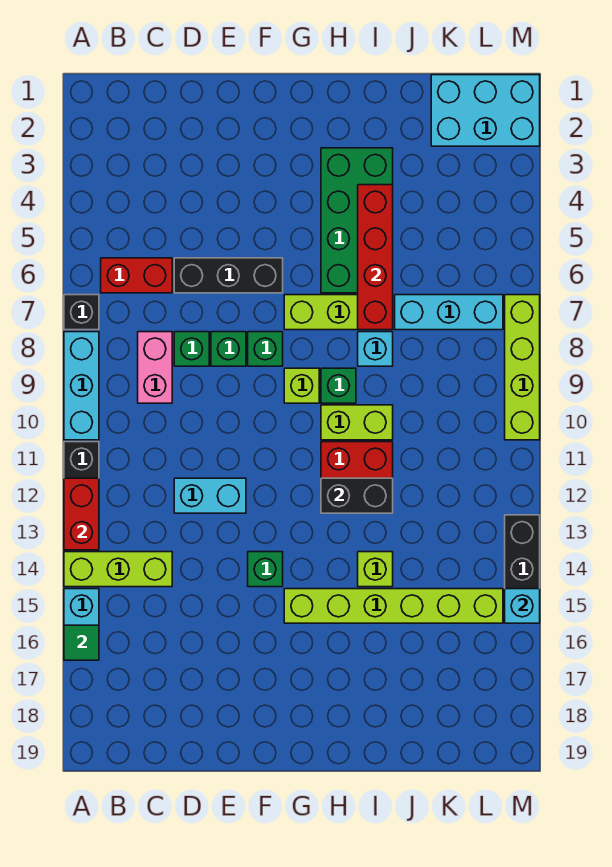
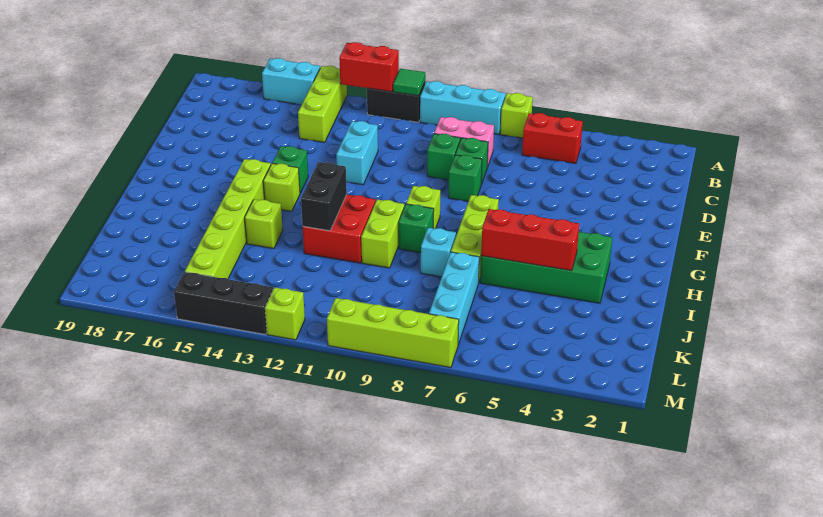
black 1x1 brick [64,295,99,330] -> lime 1x1 brick [500,93,533,138]
green 1x1 tile [64,625,99,660] -> green 1x1 tile moved to [393,69,425,96]
red 1x2 brick [101,258,172,293] -> red 1x2 brick turned to [522,113,583,163]
black 1x3 brick [174,258,283,293] -> none
green 1x1 brick [248,332,283,366] -> green 1x1 brick moved to [427,134,460,180]
none -> lime 1x1 brick [263,163,300,211]
red 1x4 brick [358,185,393,330] -> red 1x3 brick [481,209,579,271]
cyan 2x3 brick [431,75,540,146] -> none
none -> lime 1x1 brick [265,287,305,340]
cyan 1x1 brick [505,589,540,623] -> none

